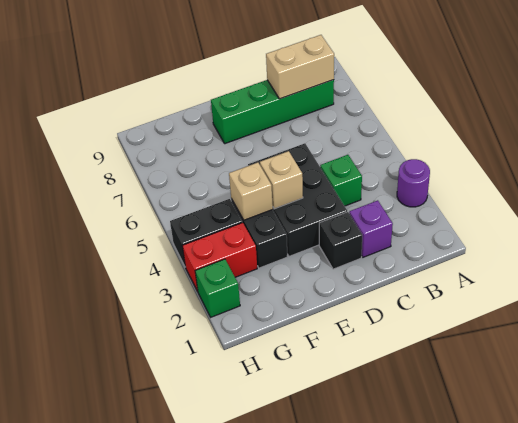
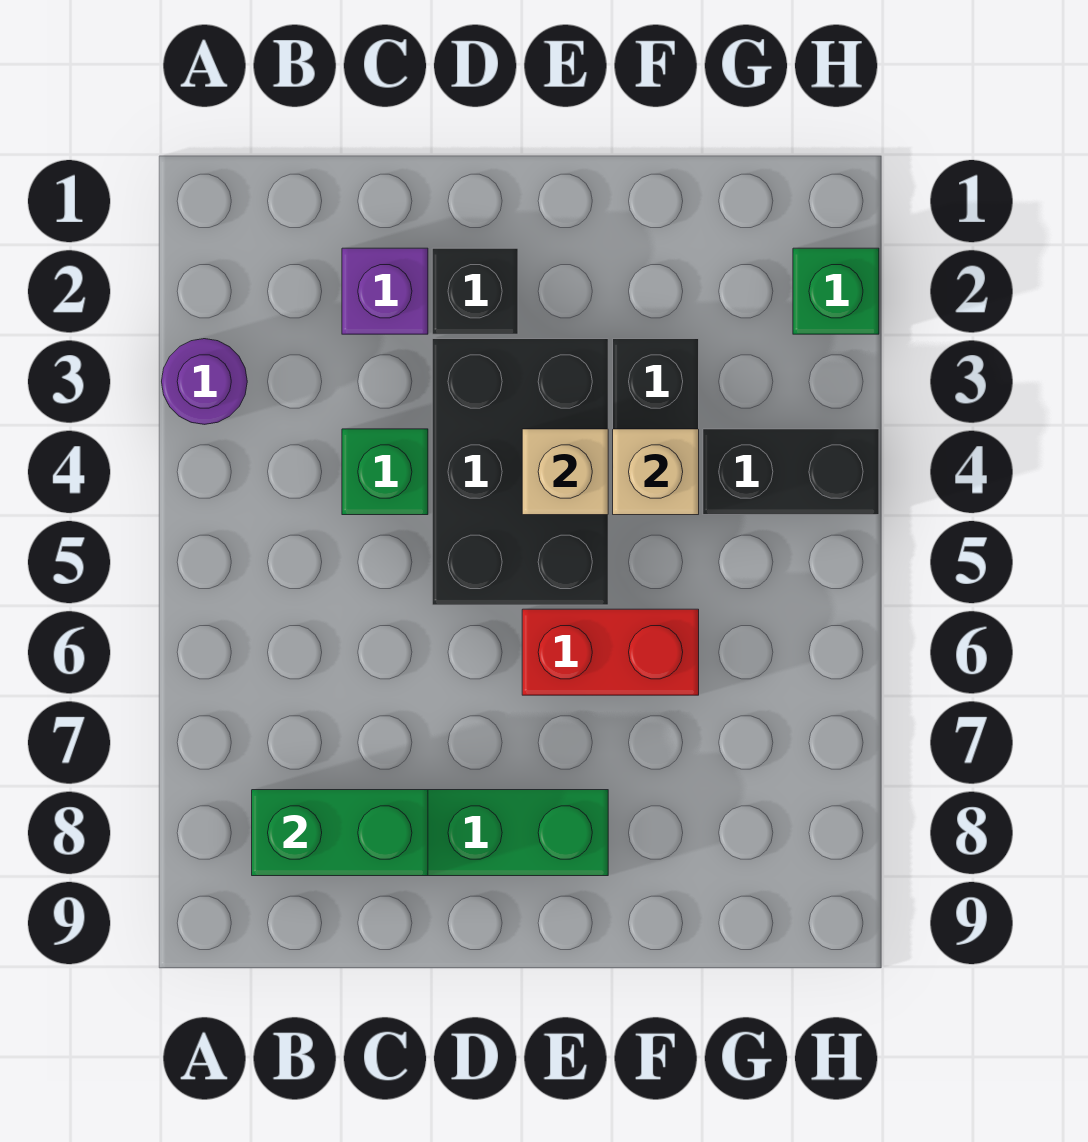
tan 1x2 brick [266,35,334,99] -> green 1x2 brick [252,790,428,876]
red 1x2 brick [182,222,257,291] -> red 1x2 brick moved to [522,609,699,695]

